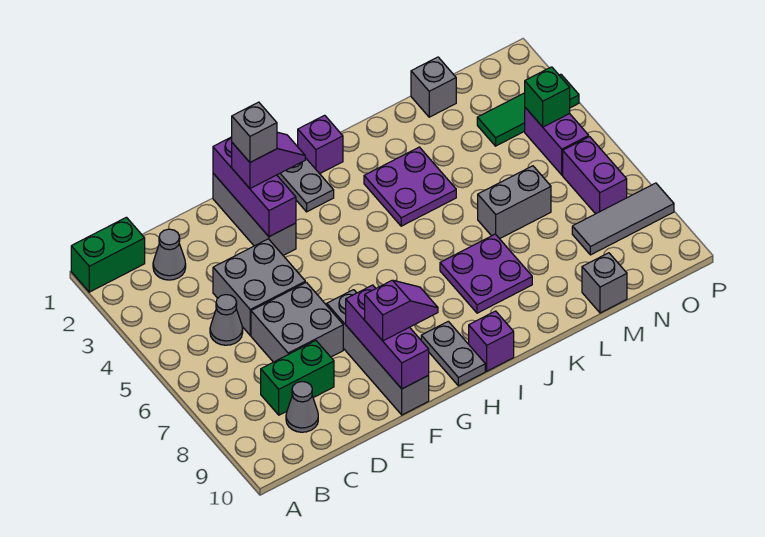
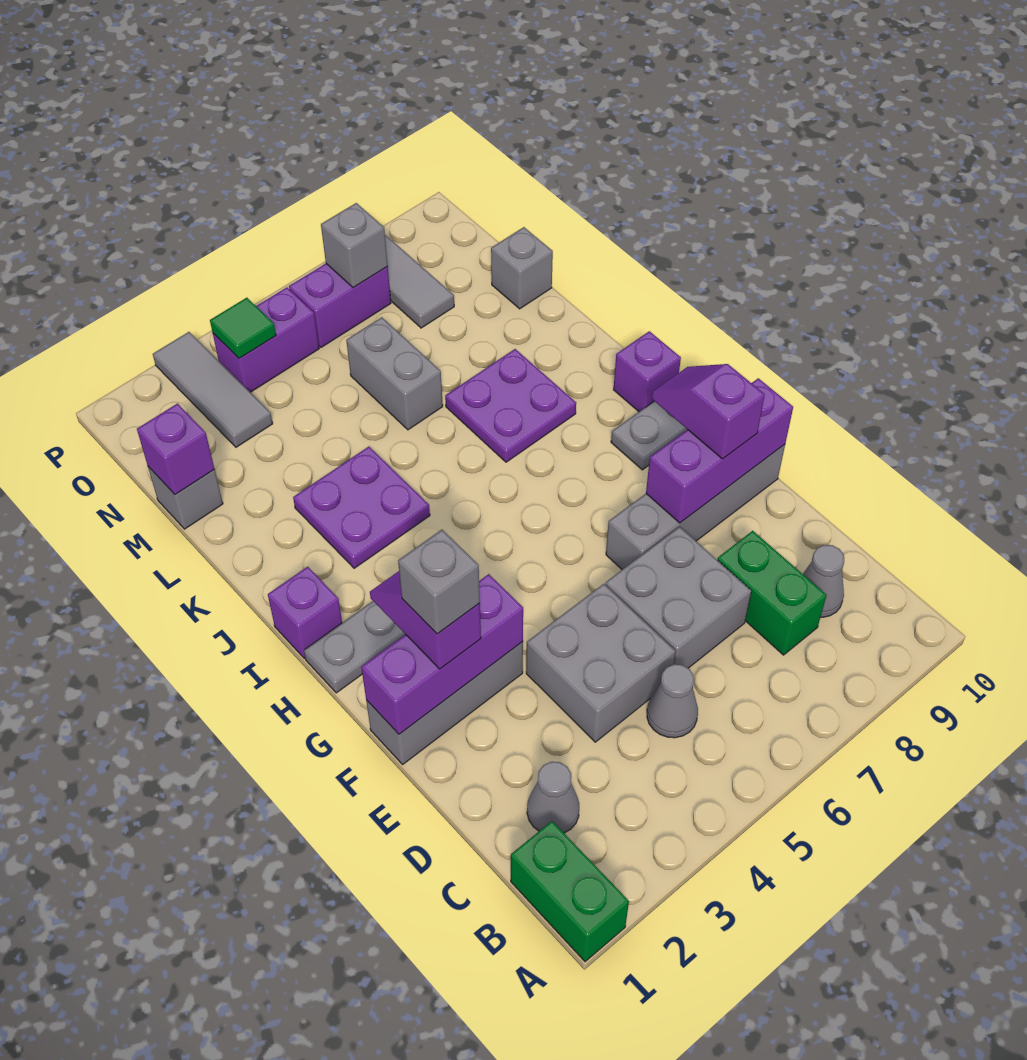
none -> purple 1x1 brick [137,404,214,494]
green 1x3 tile [477,74,579,146] -> grey 1x3 tile [153,332,273,447]
green 1x1 brick [525,67,570,127] -> green 1x1 tile [210,298,276,358]
none -> grey 1x1 brick [321,203,388,287]

